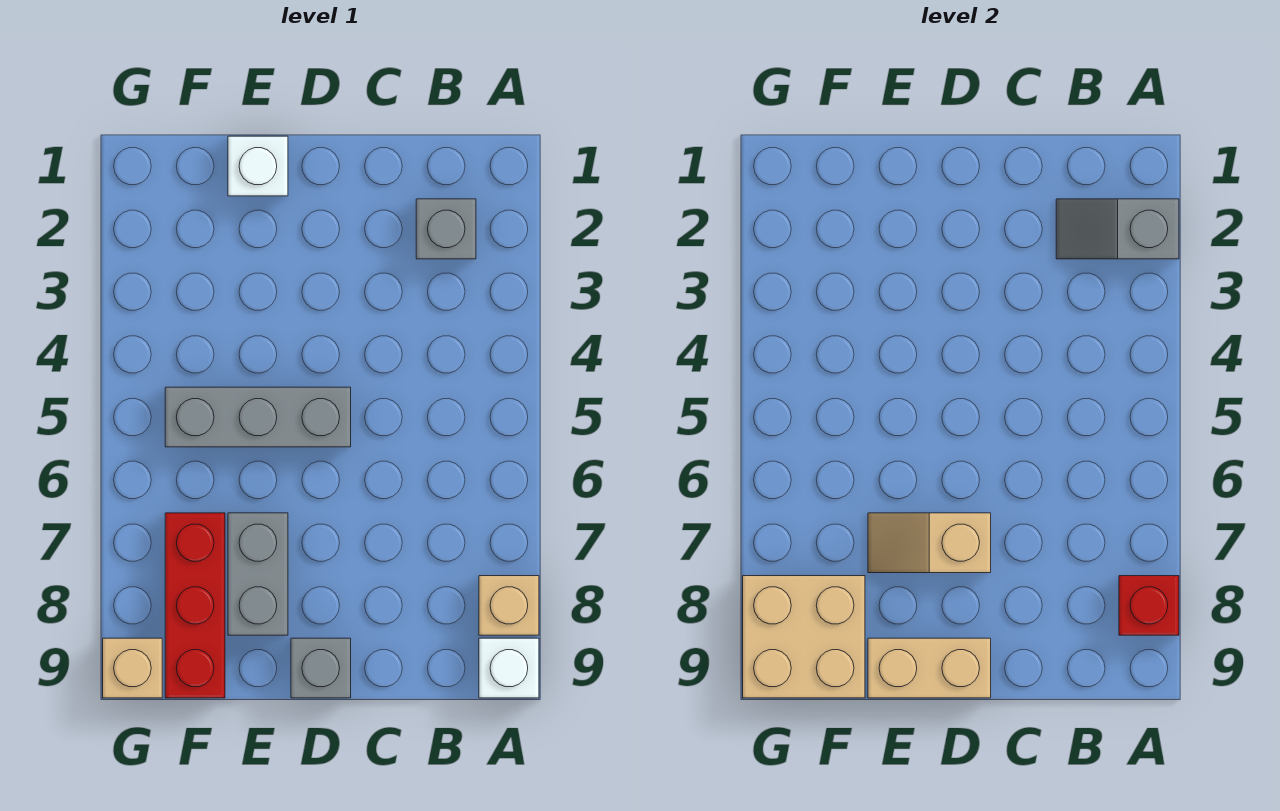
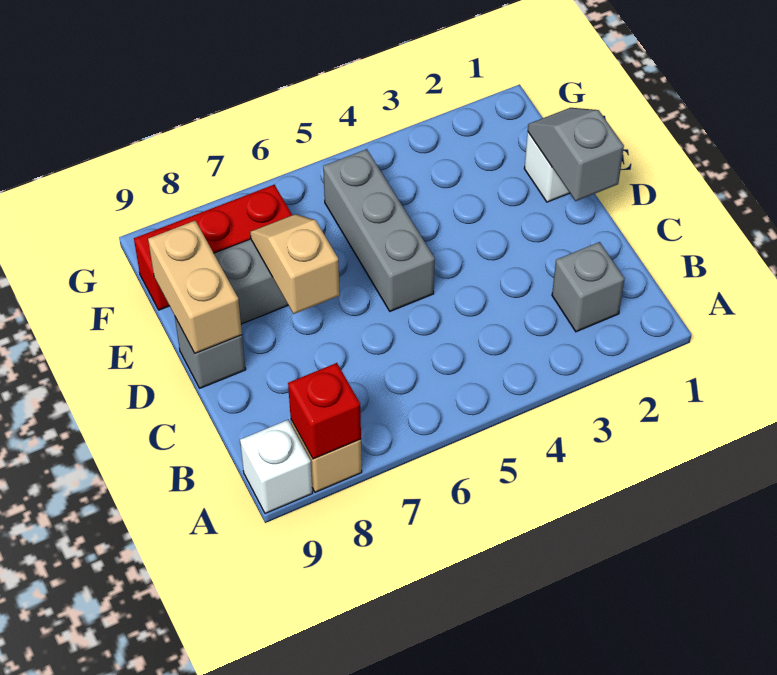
grey 1x2 slope [1056,199,1179,259] -> grey 1x2 slope moved to [528,108,624,201]
tan 2x2 brick [743,576,865,698] -> none
tan 1x1 brick [103,638,162,698] -> none

